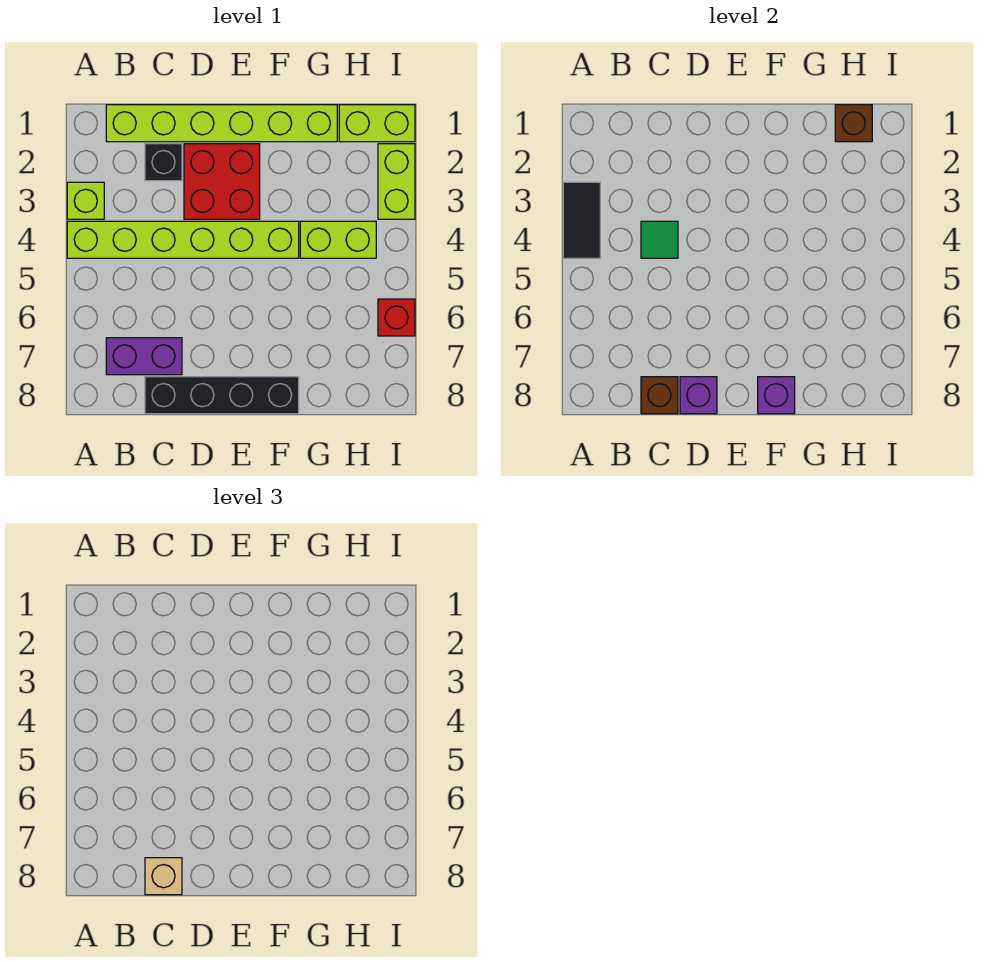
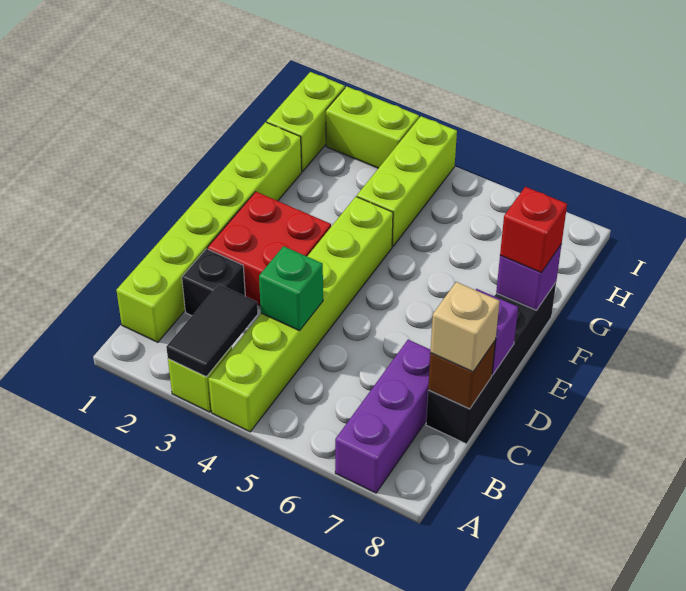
black 1x2 tile [563,182,600,258] -> black 1x2 tile turned to [166,285,258,377]
purple 1x2 brick [106,338,182,375] -> purple 1x3 brick [335,340,431,493]
green 1x1 tile [641,221,678,258] -> green 1x1 brick [259,246,323,331]
lime 1x2 brick [300,221,376,258] -> lime 1x3 brick [357,116,457,247]
brown 1x1 brick [835,105,872,142] -> none
red 1x1 brick [378,299,415,336] -> red 1x1 brick moved to [500,187,567,273]

